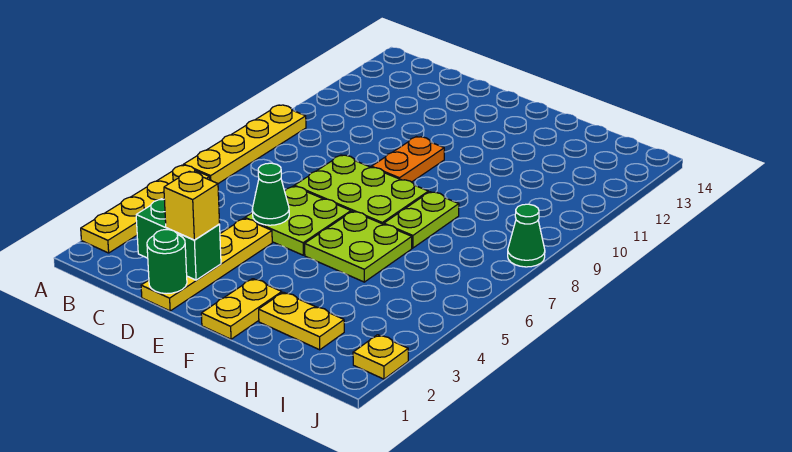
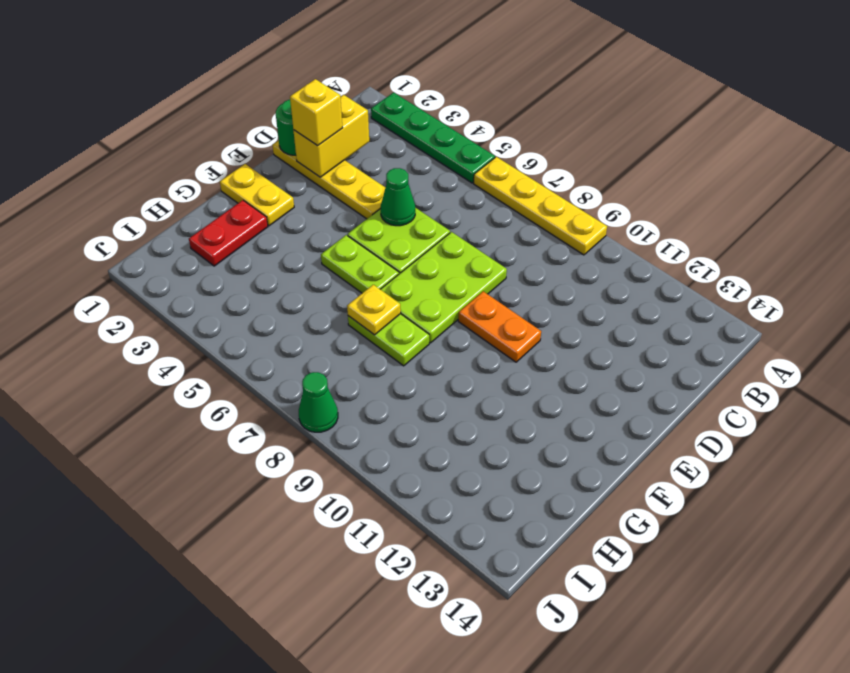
yellow 1x4 plate [81,165,210,253] -> green 1x4 plate [371,93,495,183]
green 1x2 brick [136,199,221,280] -> yellow 1x2 brick [293,95,369,177]
lime 2x2 plate [305,211,412,282] -> lime 1x2 plate [321,235,399,293]
yellow 1x2 plate [259,292,344,350] -> red 1x2 plate [189,200,268,266]
yellow 1x1 plate [353,335,408,379] -> yellow 1x1 plate moved to [347,285,401,335]

